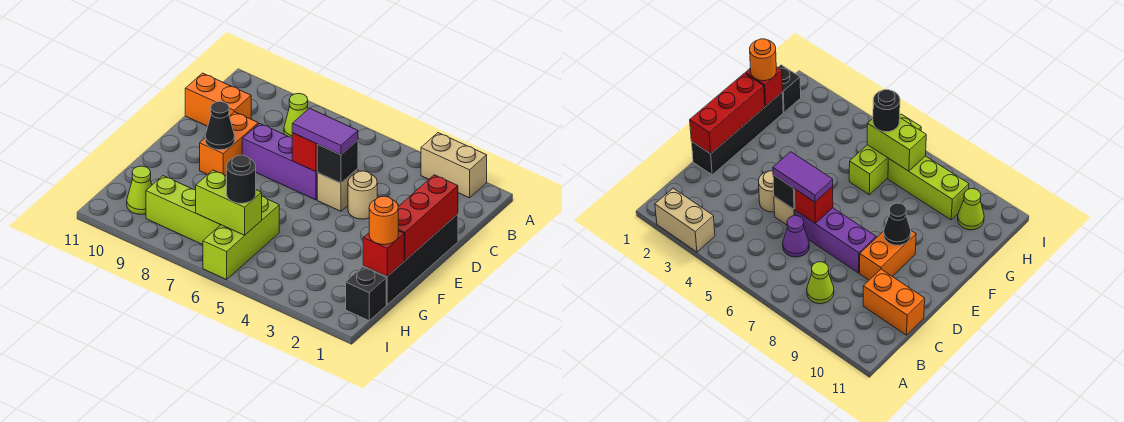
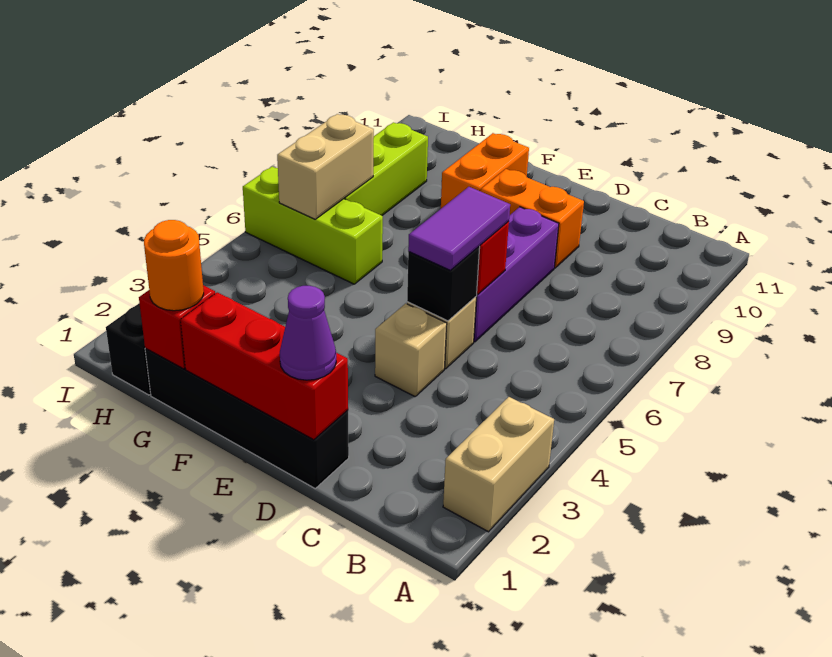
lime 1x1 cone [284,94,308,137] -> none
purple 1x1 cone [783,216,809,257] -> purple 1x1 cone moved to [280,286,336,380]
orange 1x2 brick [185,73,251,126] -> orange 1x2 brick moved to [441,133,529,208]
tan 1x1 round brick [348,171,377,219] -> tan 1x1 brick [375,303,447,396]
black 1x1 cone [205,102,235,150] -> none
lime 1x2 brick [196,170,262,235] -> tan 1x2 brick [277,114,374,219]
black 1x1 round brick [227,155,256,203] -> none
lime 1x1 cone [127,166,152,214] -> none

